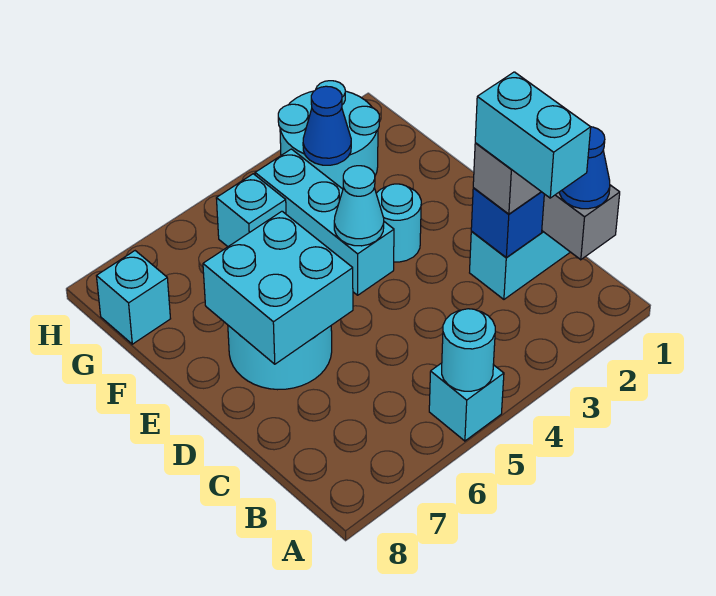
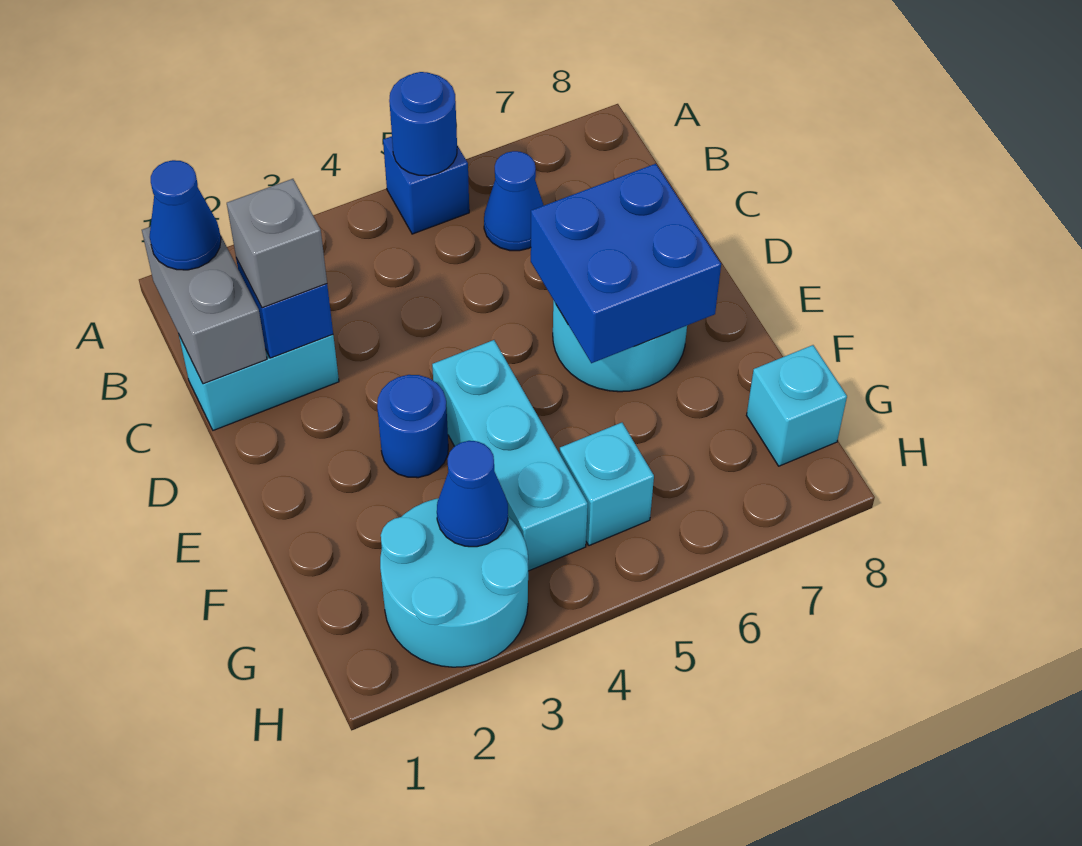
cyan 1x1 brick [429,363,504,441] -> blue 1x1 brick [383,136,469,234]
cyan 1x1 round brick [442,309,495,391] -> blue 1x1 round brick [389,72,457,176]
cyan 1x2 brick [475,72,591,198] -> none
none -> blue 1x1 cone [484,151,544,251]
cyan 2x2 brick [203,211,353,364] -> blue 2x2 brick [531,164,721,363]
cyan 1x1 round brick [376,184,421,262] -> blue 1x1 round brick [377,375,448,478]
cyan 1x1 cone [334,166,384,246] -> none

